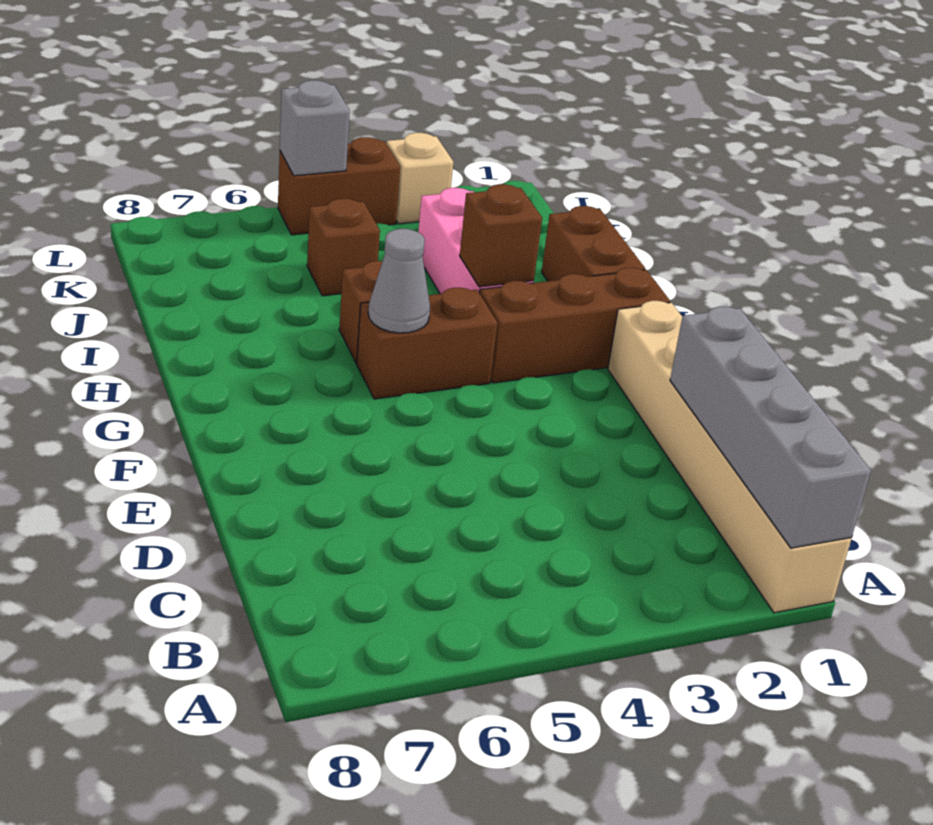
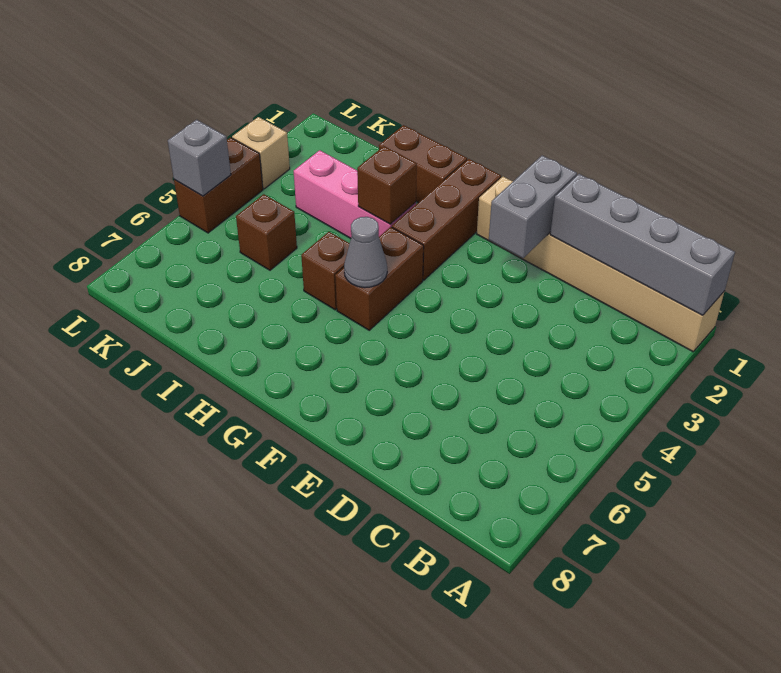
none -> grey 1x2 brick [489,155,577,258]

